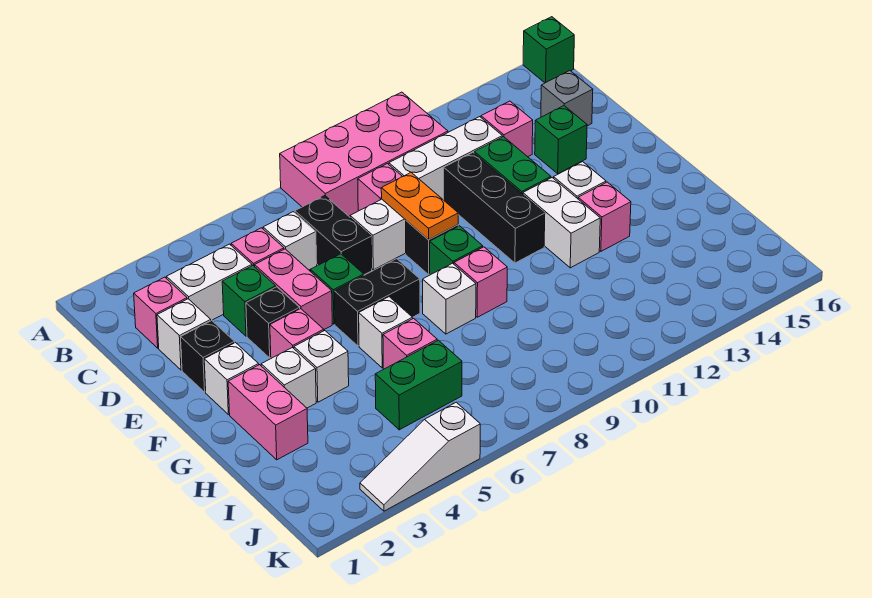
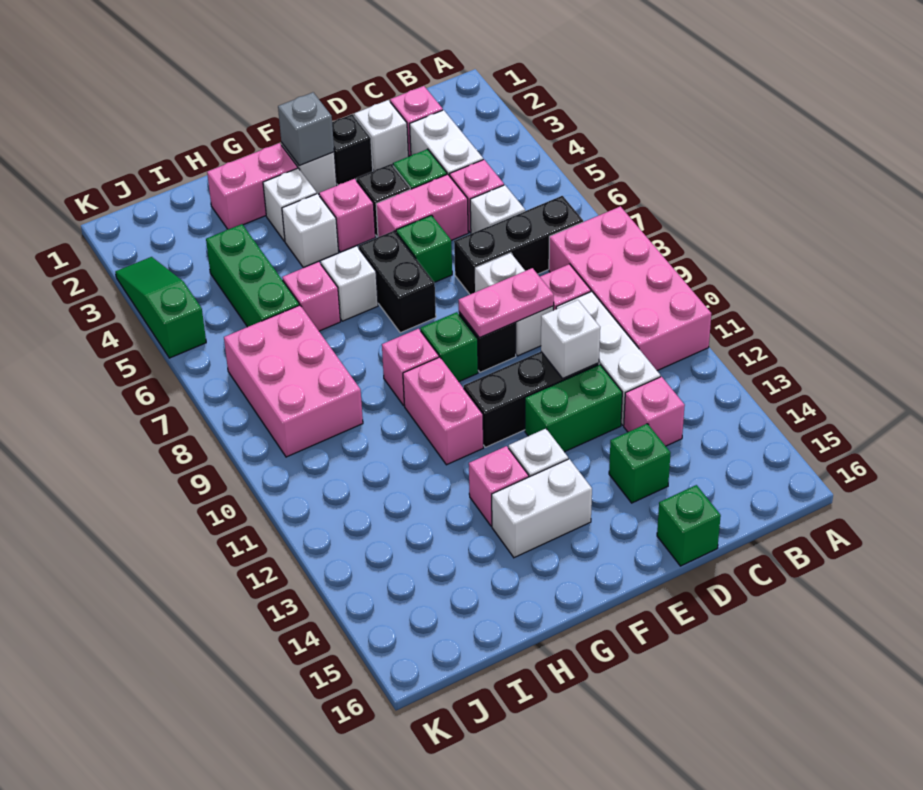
green 1x1 brick [523,17,574,83] -> green 1x1 brick moved to [657,485,721,566]
black 1x2 brick [295,196,372,275] -> black 1x3 brick [454,196,583,294]
grey 1x1 brick [541,71,593,126] -> grey 1x1 brick moved to [278,92,334,165]
orange 1x2 plate [381,172,458,240] -> pink 1x2 plate [459,268,554,338]
white 1x2 brick [523,178,600,268] -> white 1x2 brick moved to [492,459,592,558]
white 1x1 brick [423,263,476,334] -> white 1x1 brick moved to [541,300,600,378]
none -> pink 1x2 brick [403,357,483,465]
green 1x2 brick [375,340,462,430] -> green 1x3 brick [206,224,299,327]
none -> pink 2x3 brick [224,305,363,457]
white 1x3 slope [360,402,480,511] -> green 1x3 slope [115,257,206,358]

